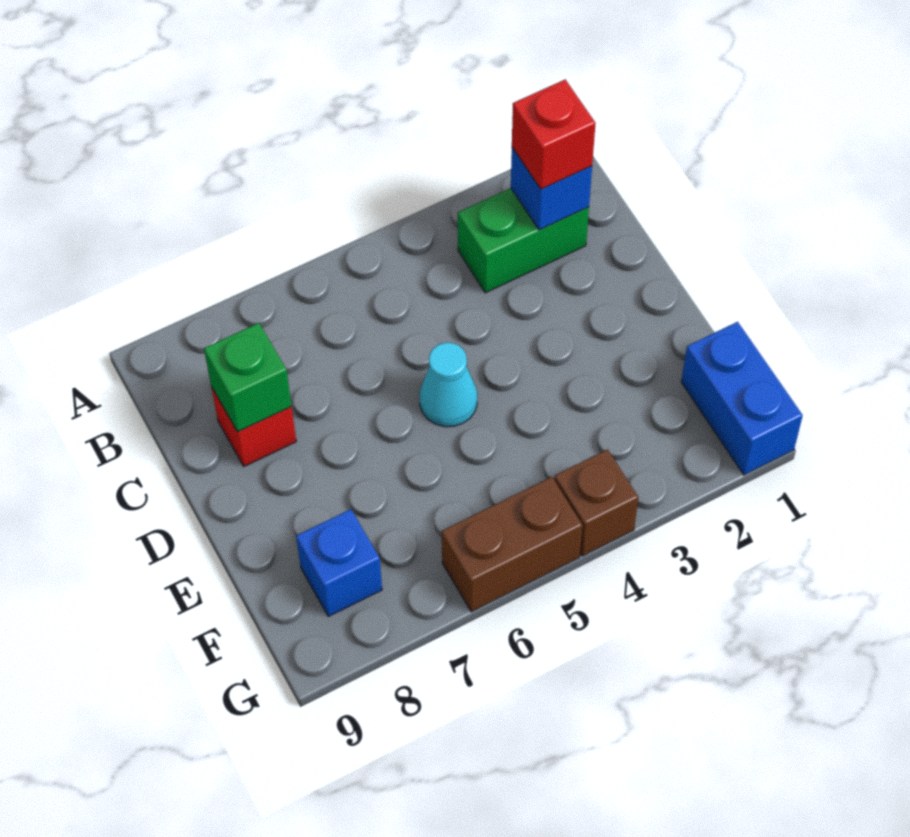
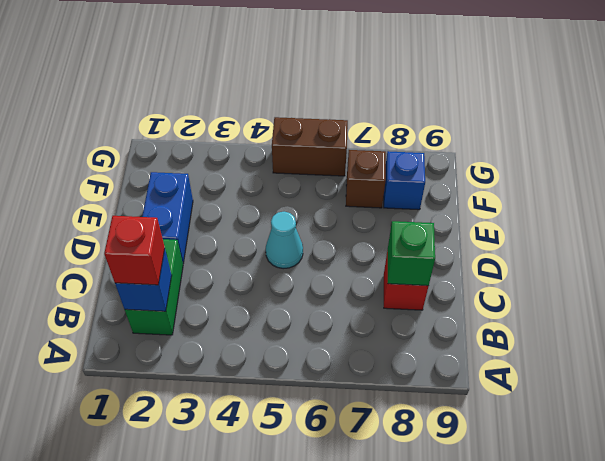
green 1x2 brick [458,188,589,293] -> green 1x2 brick turned to [125,239,183,335]
blue 1x2 brick [681,322,803,475] -> blue 1x2 brick moved to [142,172,193,263]
brown 1x1 brick [554,449,639,556] -> brown 1x1 brick moved to [346,150,386,208]

